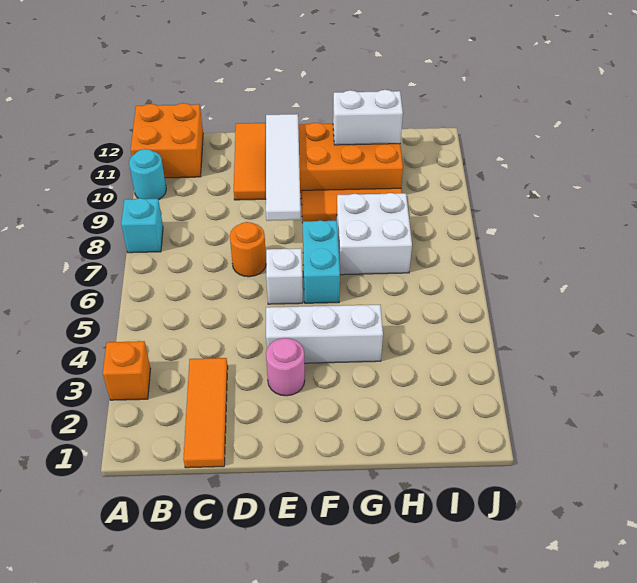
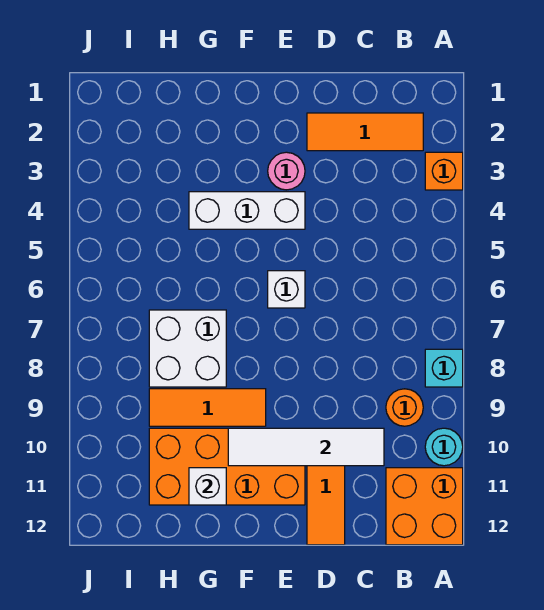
orange 1x3 tile [183,358,228,468] -> orange 1x3 tile turned to [307,113,423,151]
orange 1x1 round brick [230,222,266,277] -> orange 1x1 round brick moved to [386,389,423,426]
white 1x4 tile [266,114,301,221] -> white 1x4 tile turned to [228,428,384,466]
cyan 1x2 brick [303,220,340,303] -> none
white 1x2 brick [333,90,403,145] -> white 1x1 brick [189,468,226,505]

